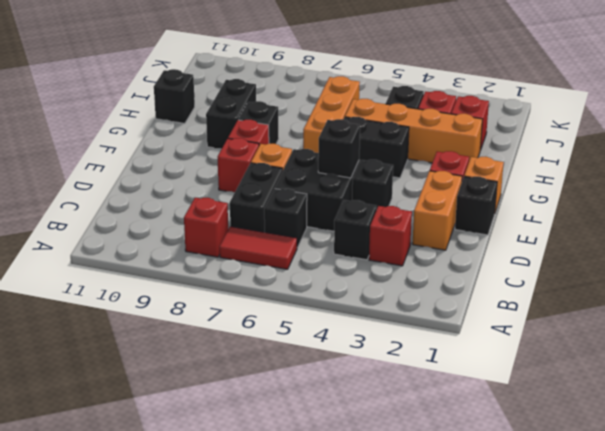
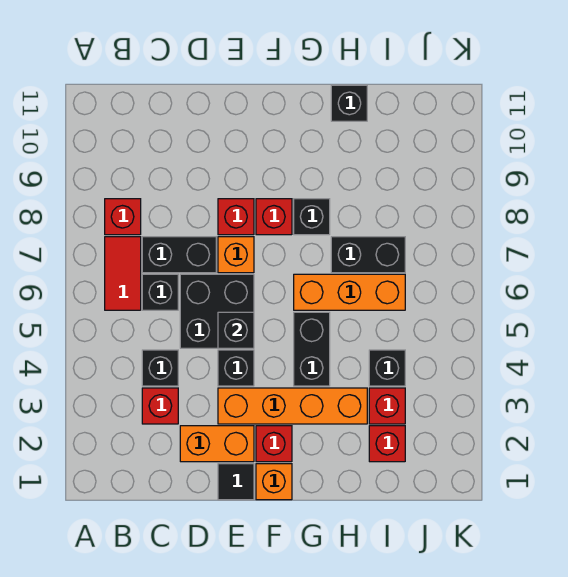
black 1x1 brick [455,176,497,235] -> black 1x1 tile [218,464,254,500]
black 1x2 brick [206,79,256,148] -> black 1x2 brick moved to [331,237,405,273]
orange 1x4 brick [345,99,482,163] -> orange 1x4 brick turned to [218,388,367,424]

